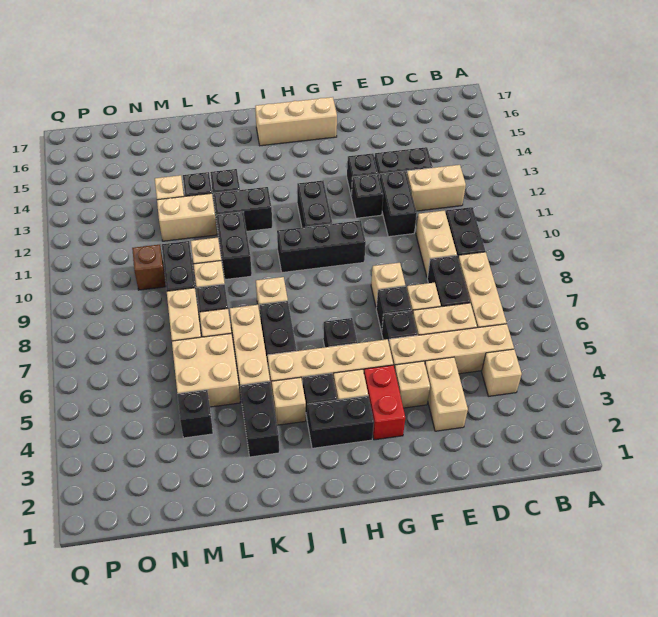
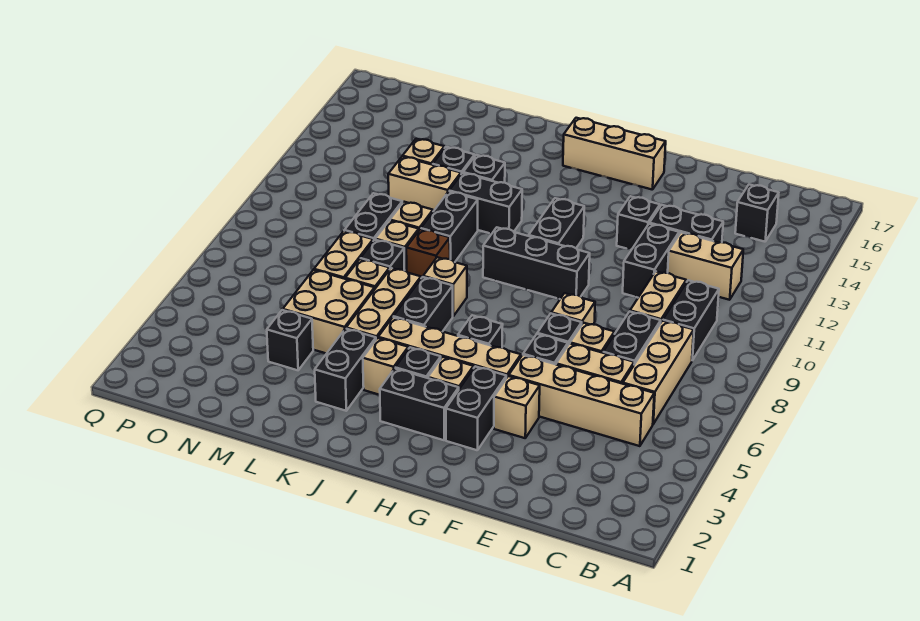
tan 1x1 brick [482,349,522,396] -> none
tan 1x2 brick [425,357,468,431] -> none
black 1x1 brick [351,174,383,218] -> black 1x1 brick moved to [735,184,779,242]
red 1x2 brick [364,365,405,440] -> black 1x2 brick [446,366,506,450]
brown 1x1 brick [132,245,166,290] -> brown 1x1 brick moved to [406,229,450,278]

